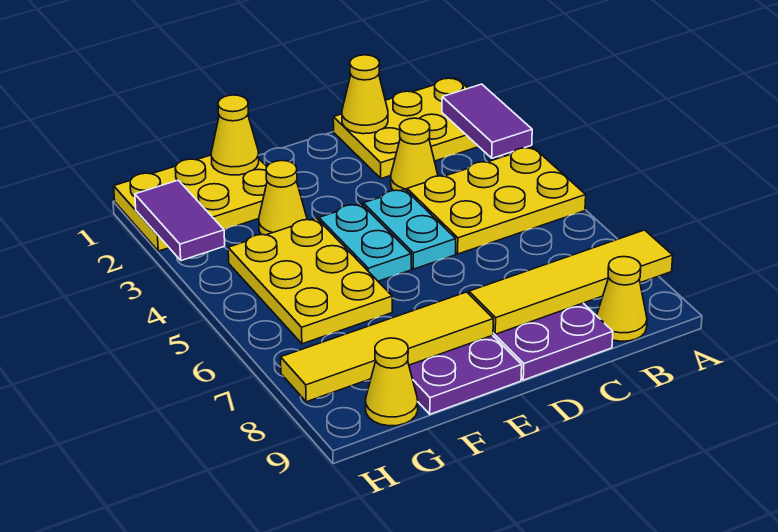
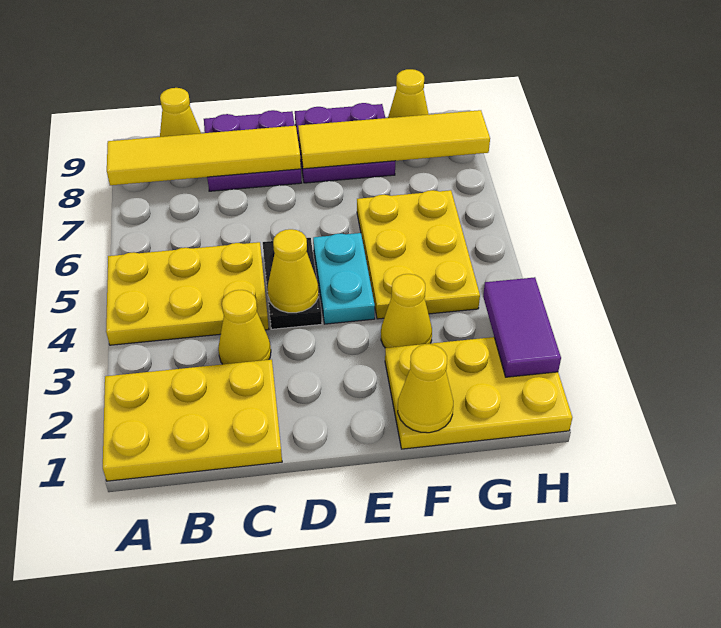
purple 1x2 tile [442,84,532,158] -> none
yellow 1x1 cone [342,55,388,134] -> yellow 1x1 cone moved to [268,229,319,313]
cyan 1x2 plate [363,189,456,269] -> black 1x2 plate [263,238,322,329]

